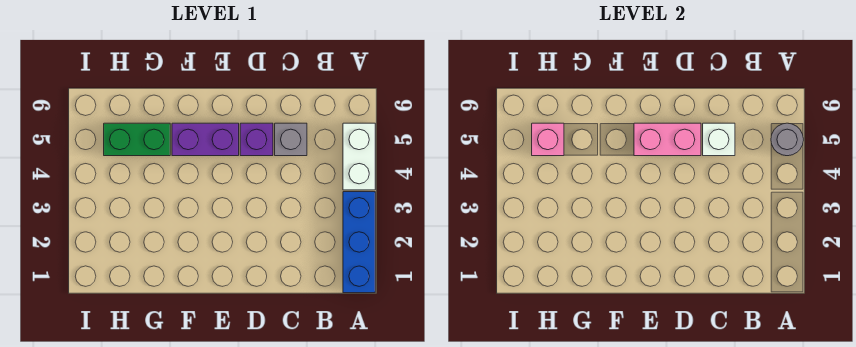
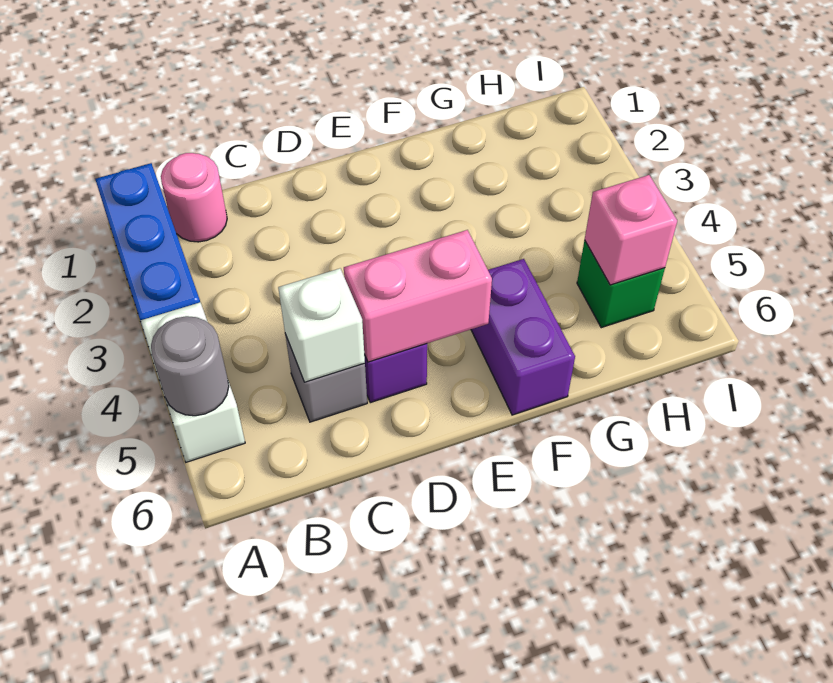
none -> pink 1x1 round brick [161,153,227,242]
purple 1x2 brick [172,123,239,156] -> purple 1x2 brick turned to [471,259,575,415]
green 1x2 brick [104,123,170,156] -> green 1x1 brick [577,240,665,328]

